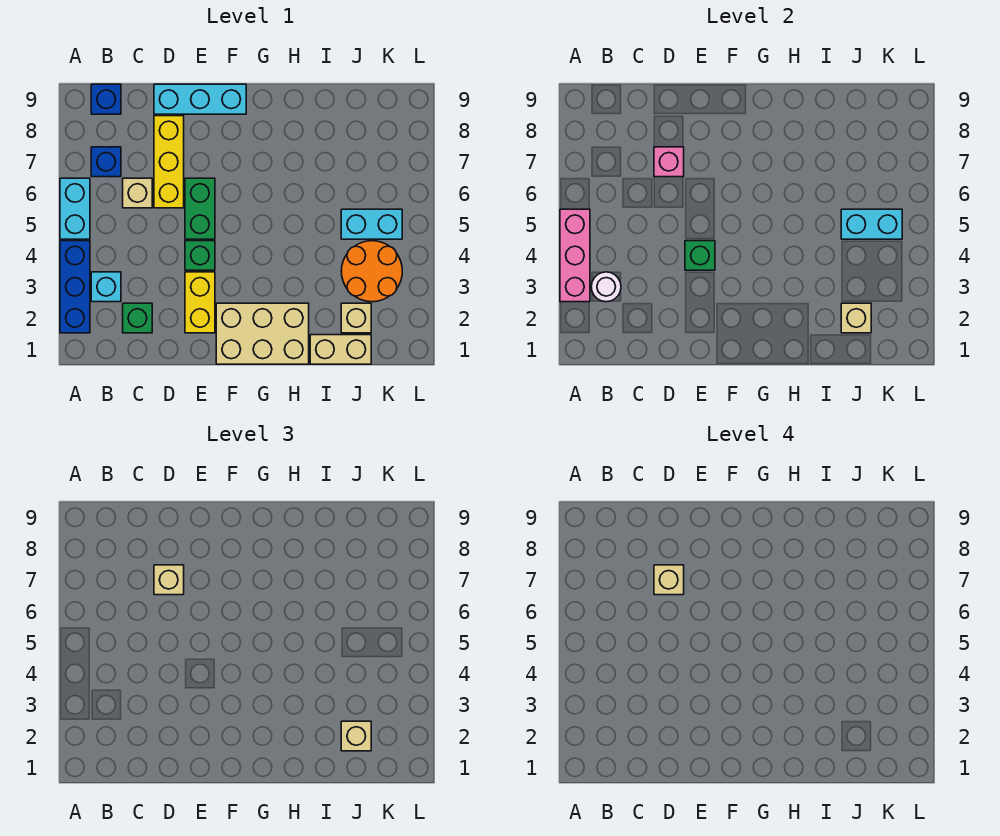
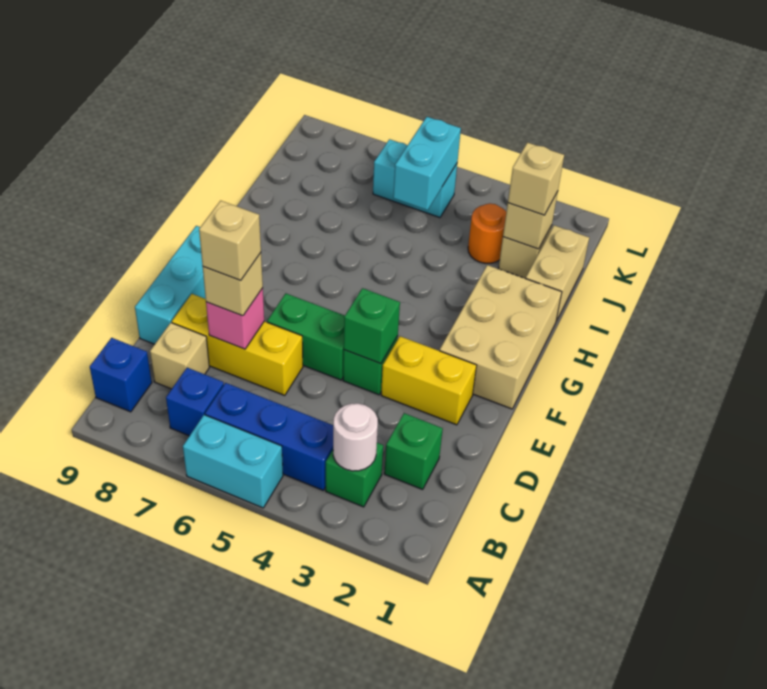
blue 1x3 brick [60,241,90,333] -> blue 1x3 brick moved to [205,383,333,491]
pink 1x3 brick [560,209,590,302] -> none
cyan 1x1 brick [91,272,121,302] -> green 1x1 brick [326,443,383,507]
tan 1x1 brick [123,178,152,208] -> tan 1x1 brick moved to [150,323,209,389]
orange 2x2 round brick [341,241,402,302] -> orange 1x1 round brick [468,203,506,263]
cyan 1x2 brick [341,209,402,239] -> cyan 1x2 brick turned to [373,139,457,218]

